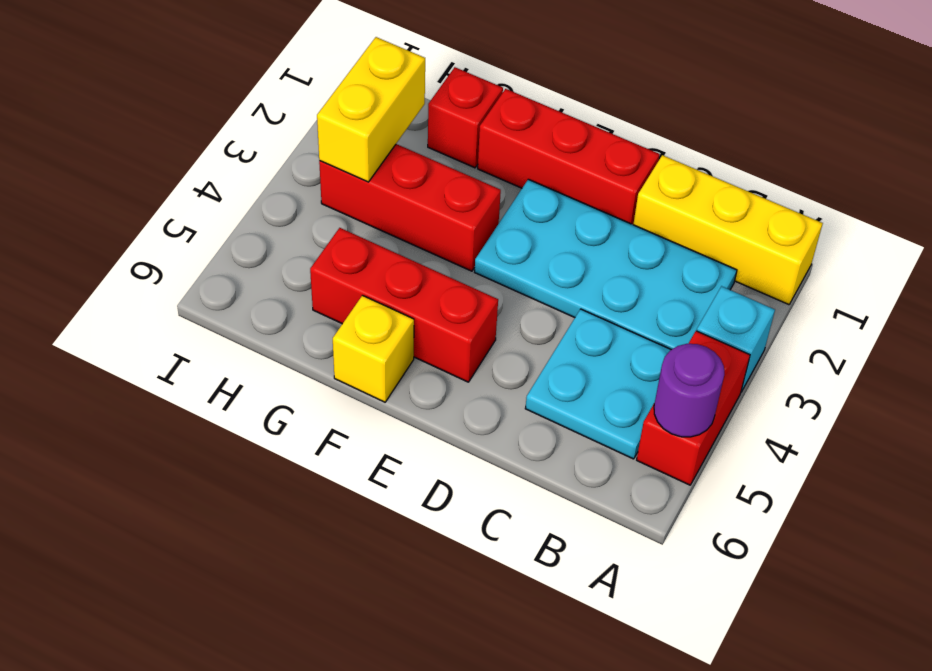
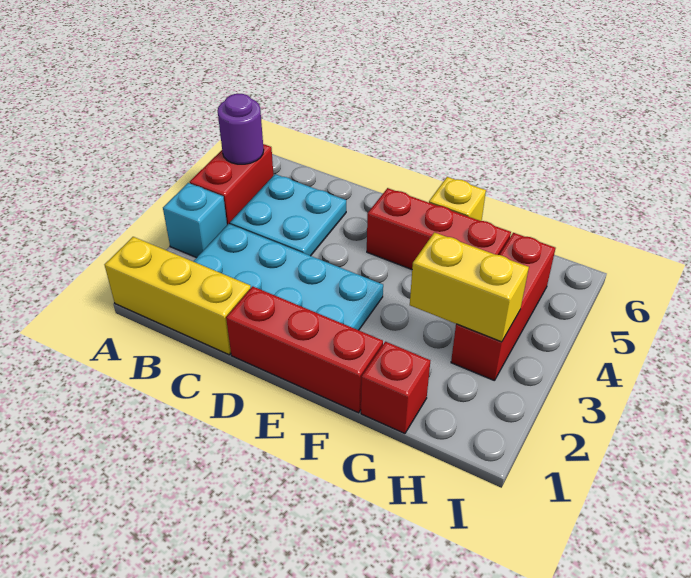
red 1x3 brick [319,144,501,271] -> red 1x3 brick turned to [451,233,555,381]
yellow 1x2 brick [317,37,425,182] -> yellow 1x2 brick turned to [410,232,529,342]

